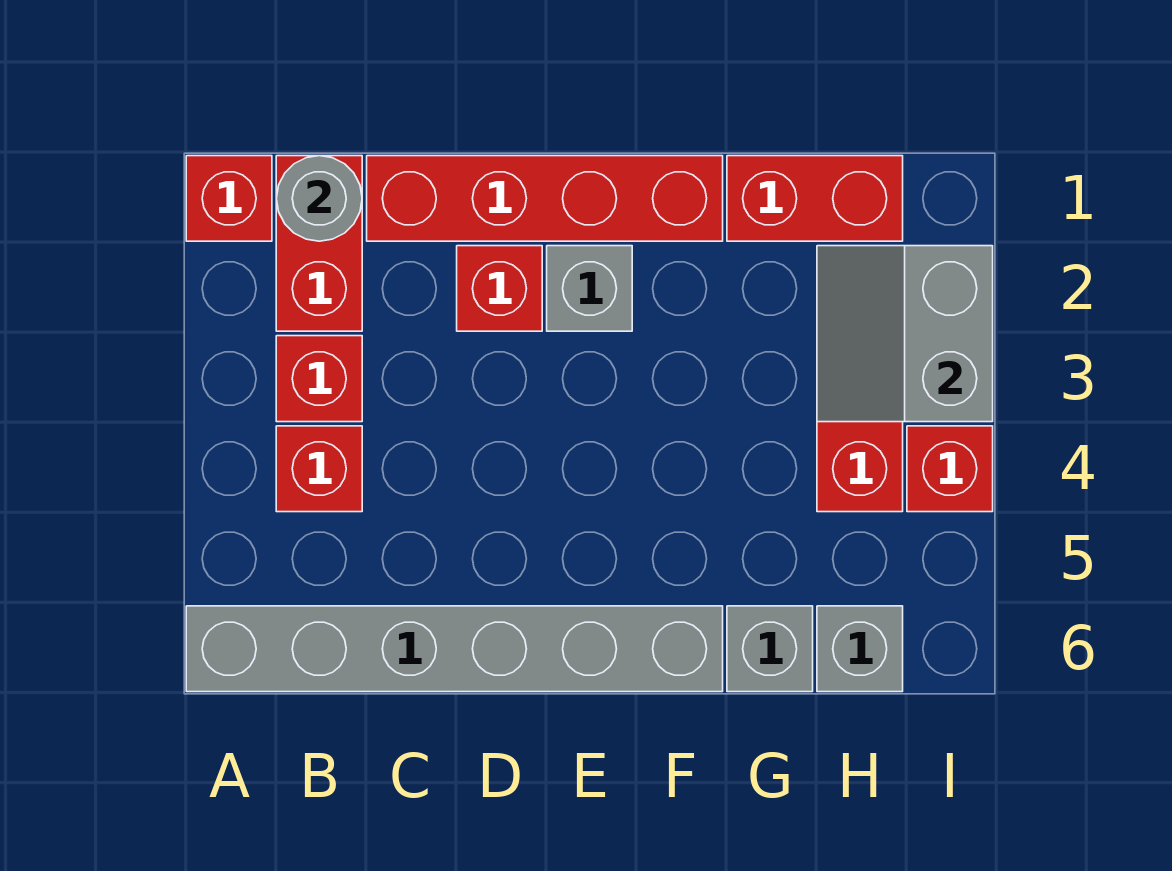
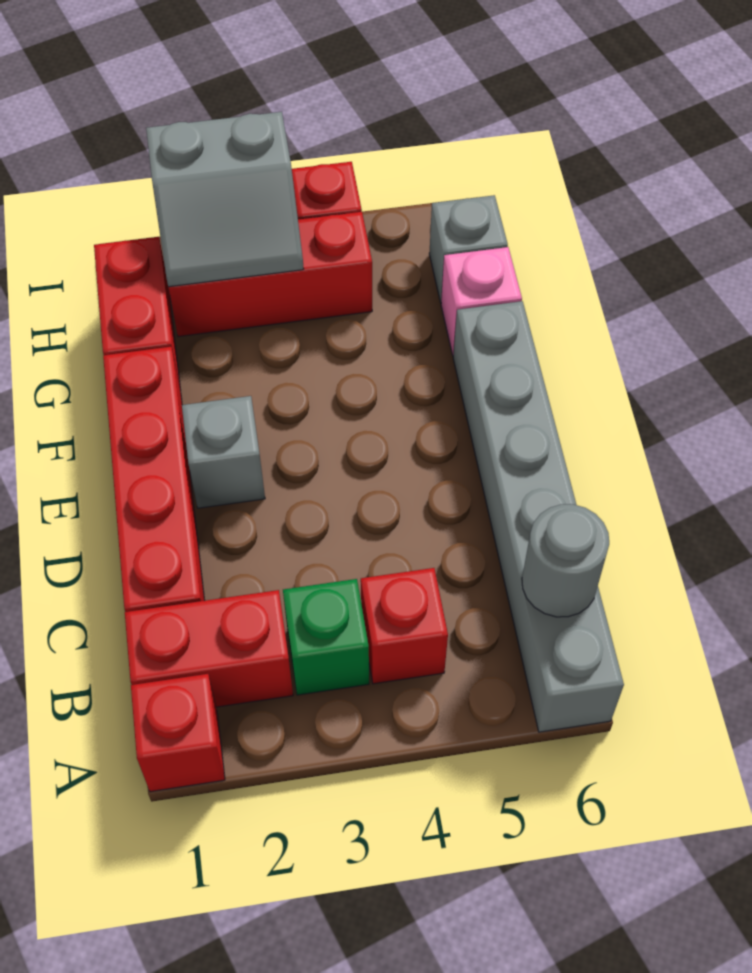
grey 1x1 round brick [276,156,362,241] -> grey 1x1 round brick moved to [522,504,609,617]
red 1x1 brick [276,336,362,422] -> green 1x1 brick [283,579,369,695]
red 1x1 brick [457,246,542,331] -> none
grey 1x1 brick [727,606,813,692] -> pink 1x1 brick [441,247,522,355]

